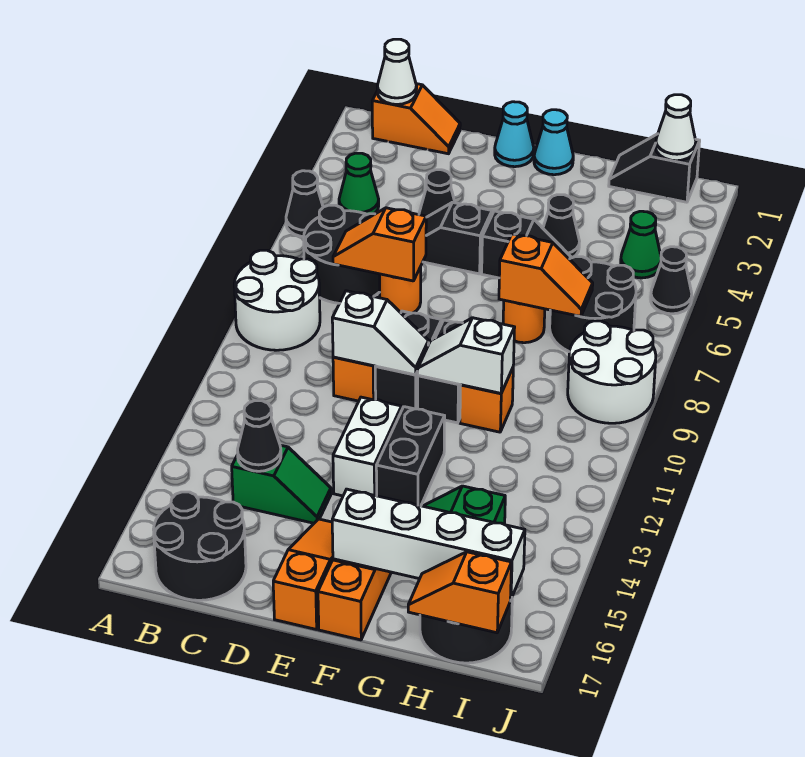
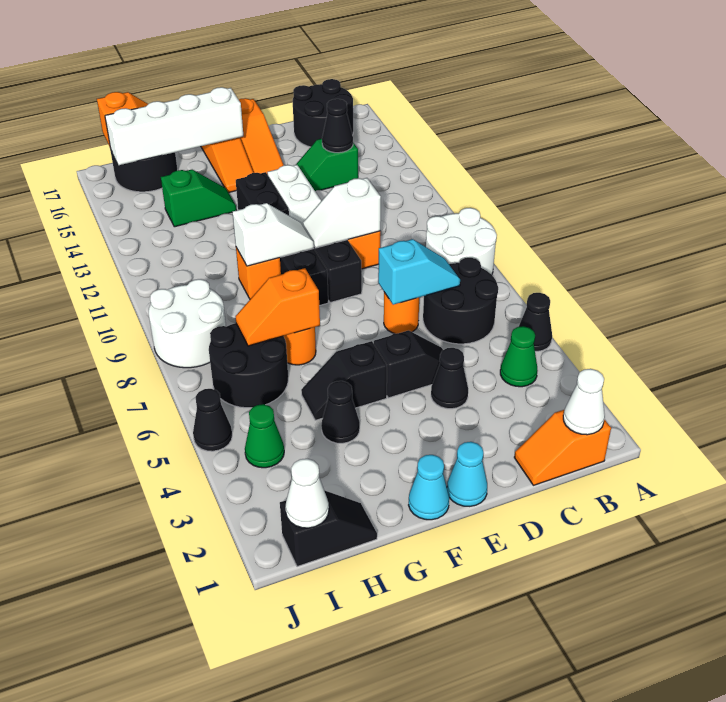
orange 1x2 slope [333,208,426,281] -> cyan 1x2 slope [378,239,460,305]

